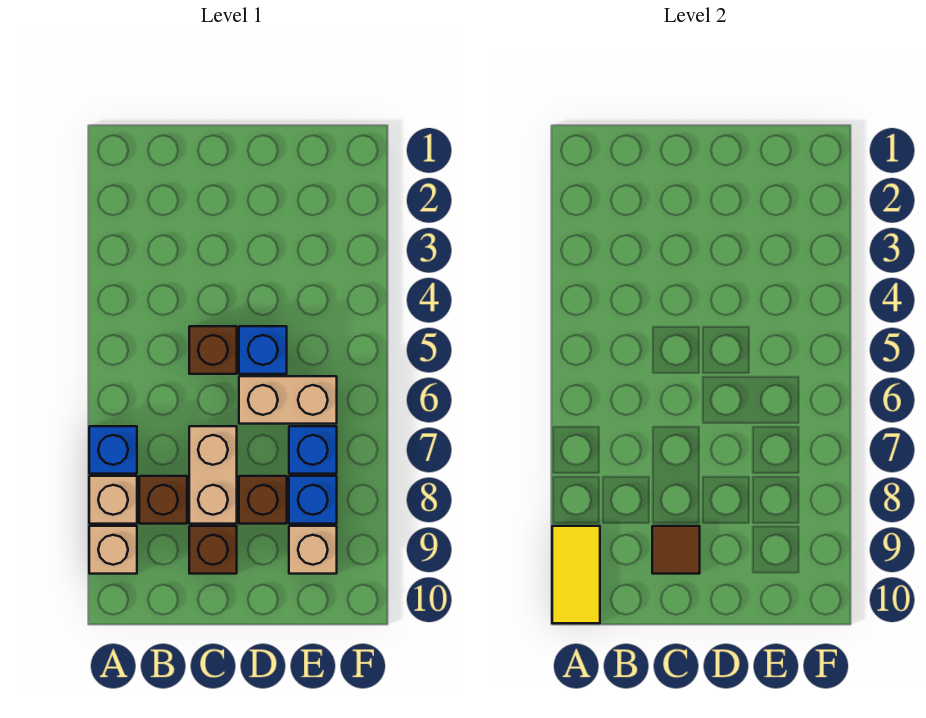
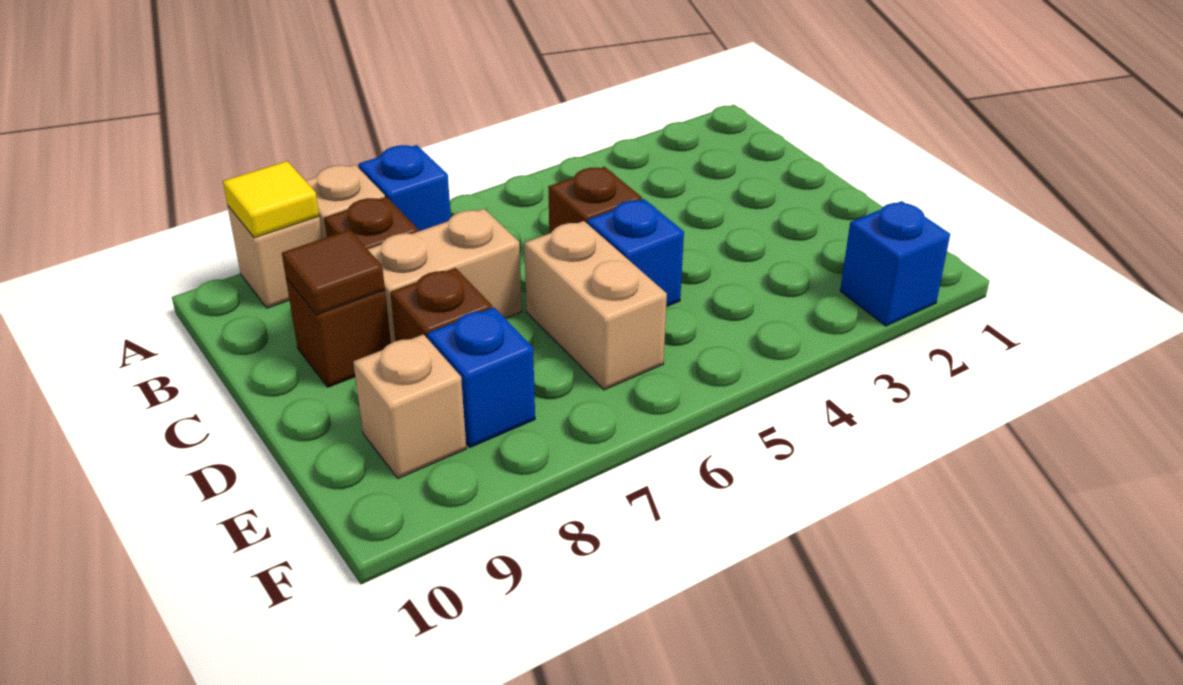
yellow 1x2 tile [552,526,600,623] -> yellow 1x1 tile [223,161,319,238]
blue 1x1 brick [289,426,337,474] -> blue 1x1 brick moved to [840,201,950,326]

